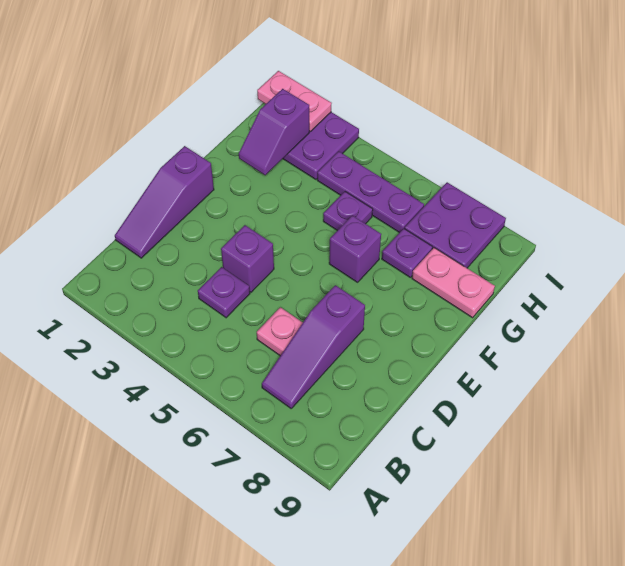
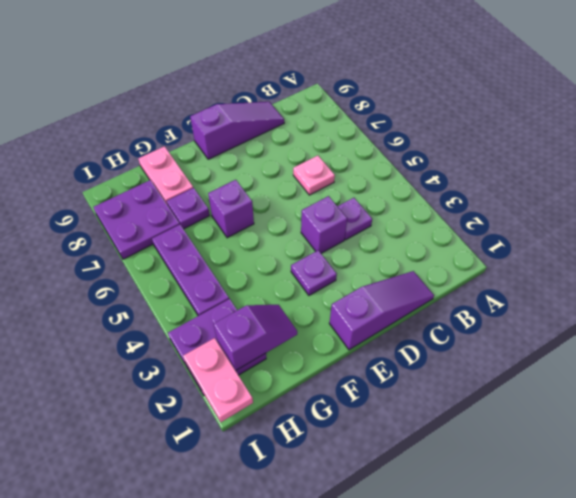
purple 1x3 slope [262,285,365,408] -> purple 1x3 slope moved to [190,102,284,159]
purple 1x1 plate [323,192,373,231] -> purple 1x1 plate moved to [291,250,337,295]

